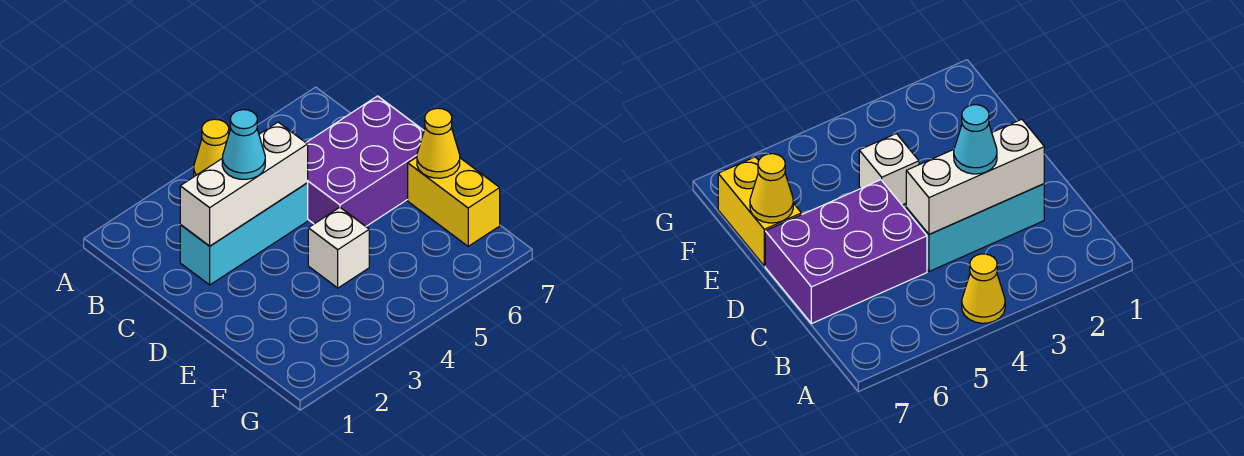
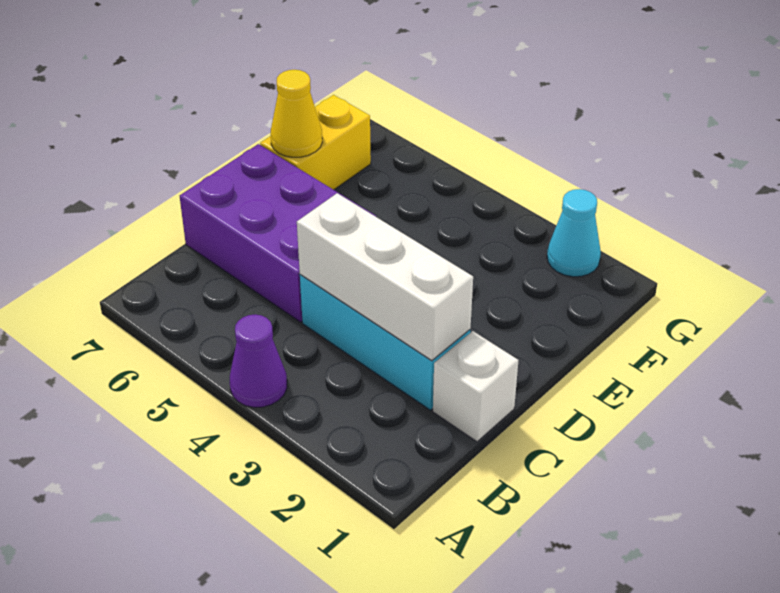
yellow 1x1 cone [194,119,229,176] -> purple 1x1 cone [230,314,287,407]
cyan 1x1 cone [222,110,265,179] -> cyan 1x1 cone moved to [547,189,601,277]
white 1x1 brick [308,207,369,288] -> white 1x1 brick moved to [433,331,519,442]

